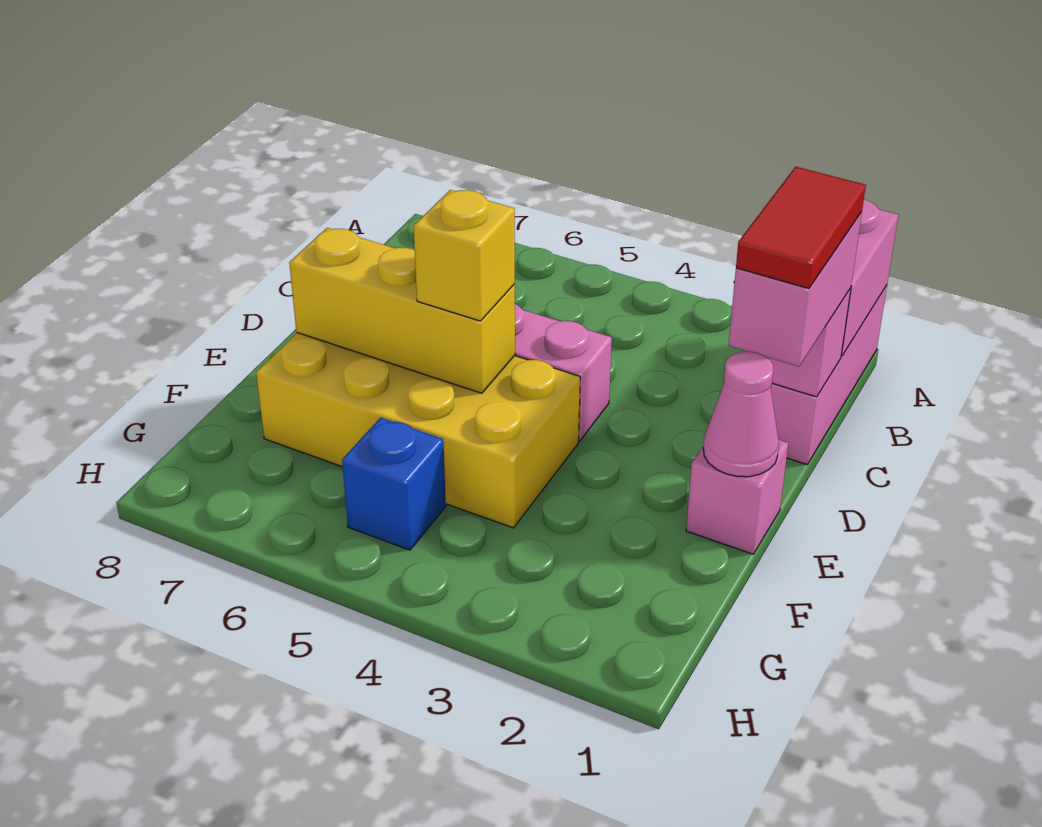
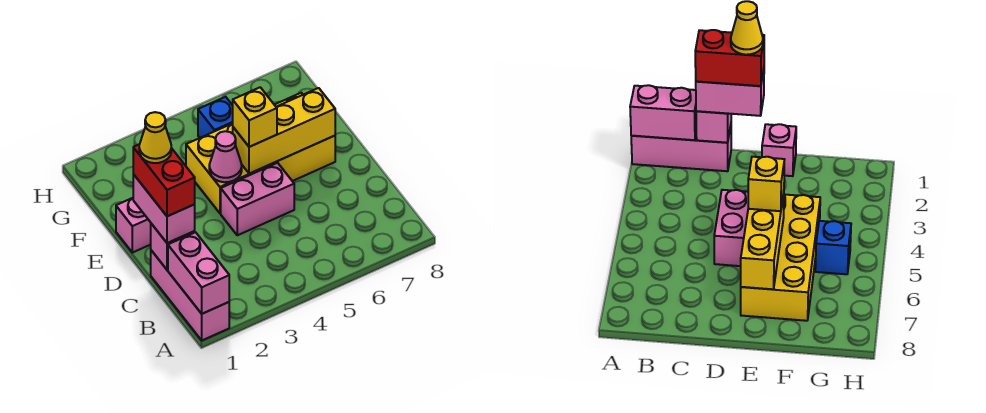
red 1x2 tile [736,167,866,289] -> red 1x2 brick [133,145,195,216]
none -> yellow 1x1 cone [139,112,171,163]
pink 1x1 cone [703,352,779,477] -> pink 1x1 cone moved to [209,131,242,182]

